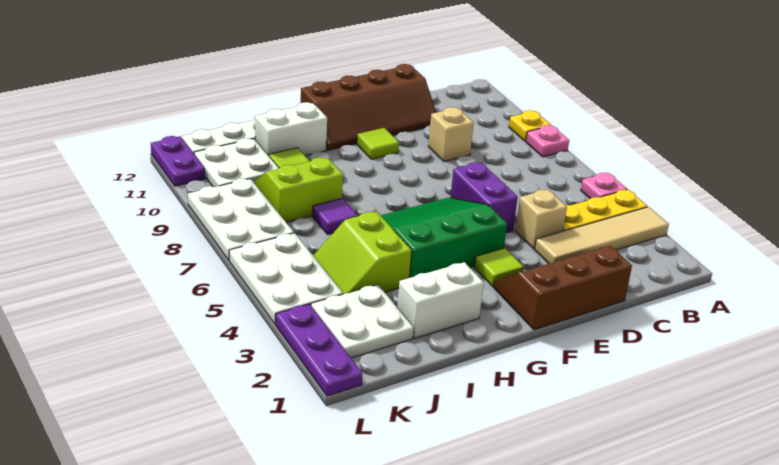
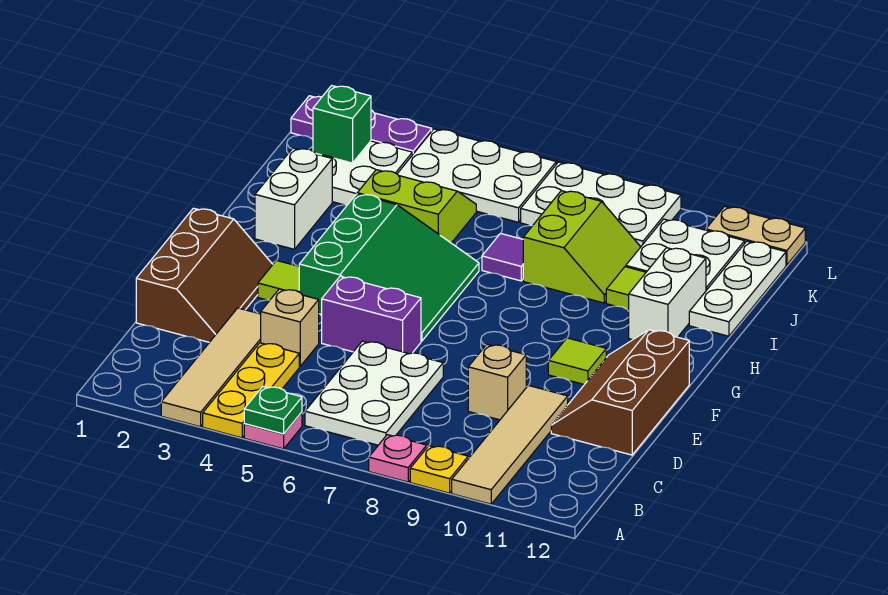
none -> green 1x1 plate [244,386,302,434]
none -> tan 1x4 tile [452,385,568,504]
none -> white 2x3 plate [305,341,443,445]
brown 2x4 slope [301,64,436,150] -> brown 2x3 slope [551,330,689,455]
none -> green 1x1 brick [313,86,371,163]
purple 1x2 plate [151,136,205,186] -> tan 1x2 plate [706,206,805,265]

